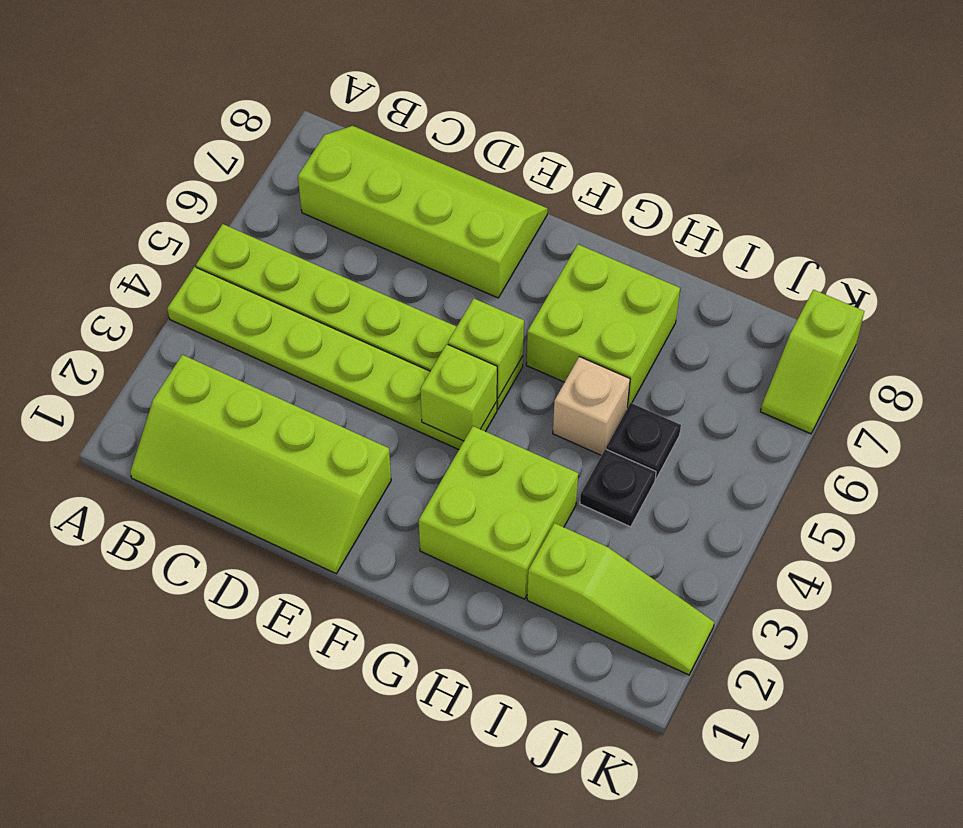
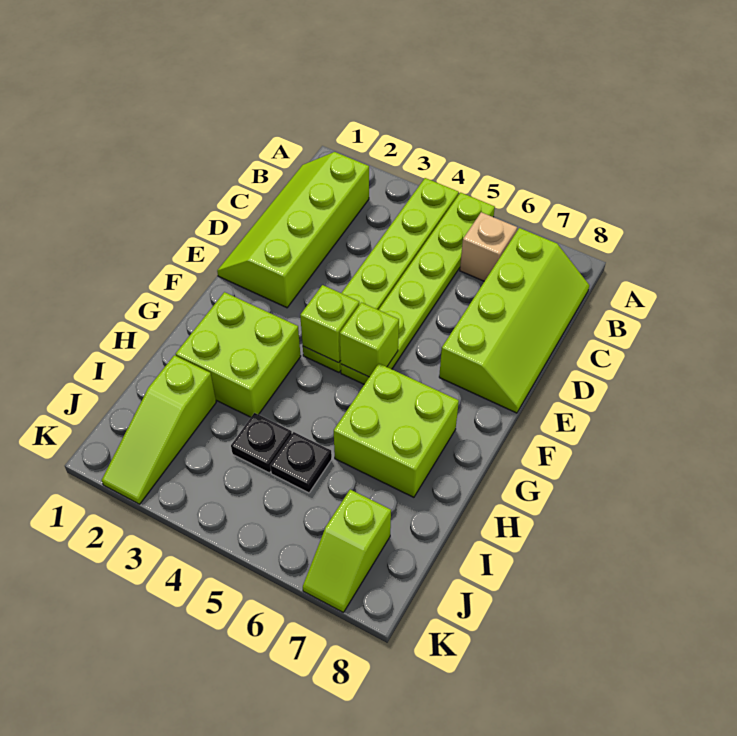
tan 1x1 brick [553,357,630,455] -> tan 1x1 brick moved to [460,212,517,281]
lime 1x2 slope [760,290,864,434] -> lime 1x2 slope turned to [303,490,391,613]

